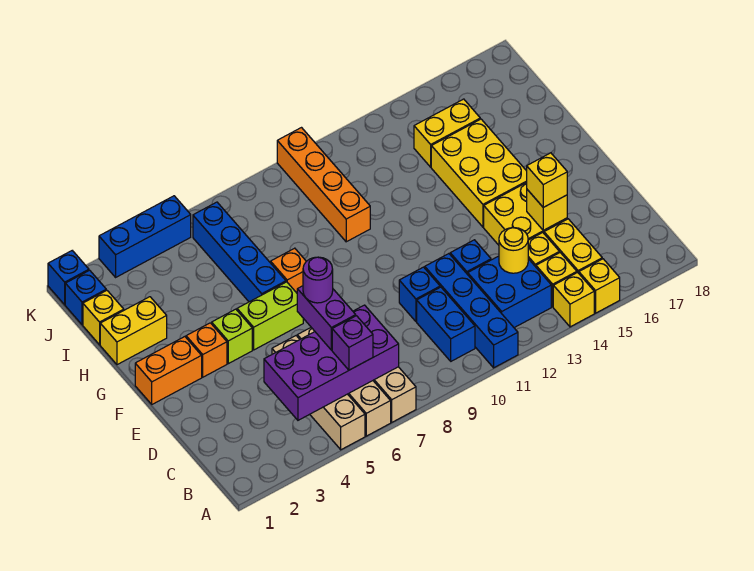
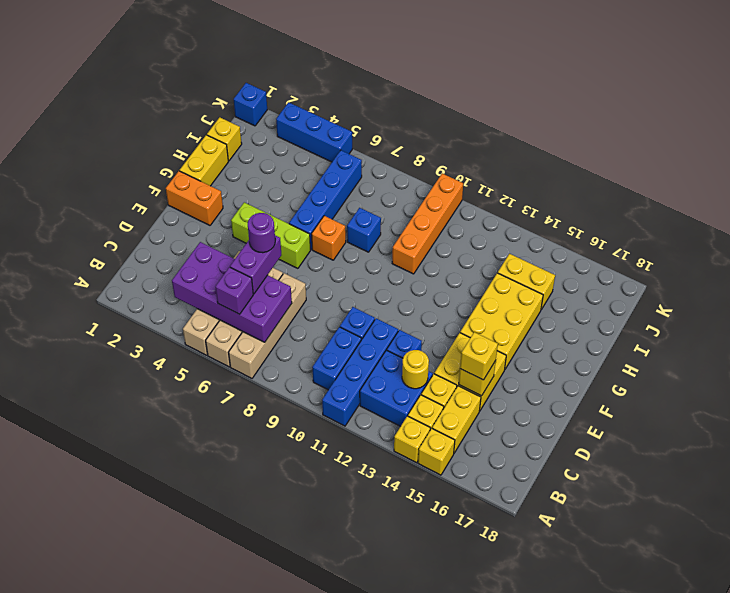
orange 1x1 brick [186,323,227,377] -> none
yellow 1x2 brick [100,297,167,365] -> yellow 1x2 brick turned to [180,135,228,186]
blue 1x1 brick [65,270,106,325] -> blue 1x1 brick moved to [347,208,381,252]

